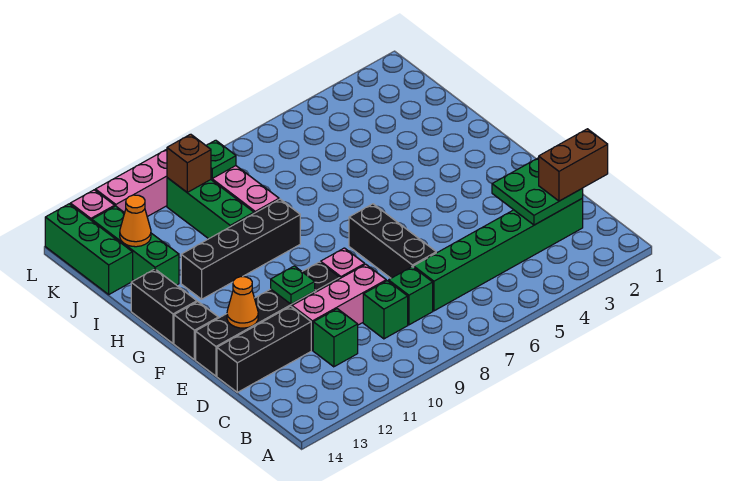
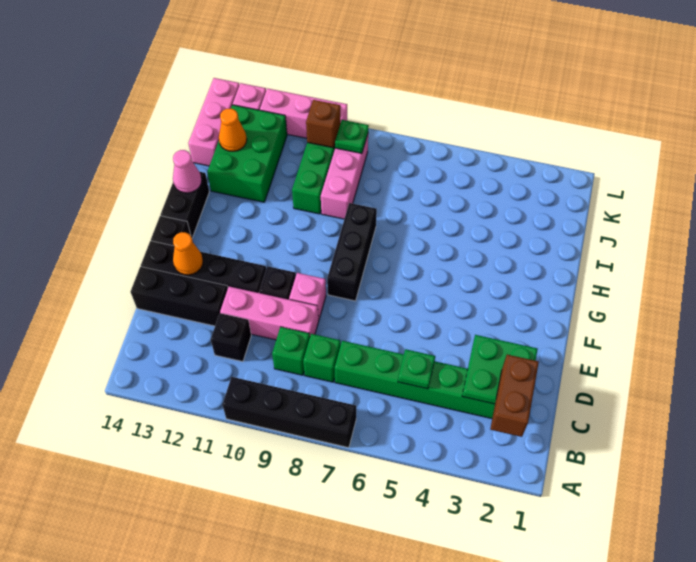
brown 1x2 brick [539,129,608,201] -> brown 1x2 brick turned to [490,355,539,437]
green 1x1 brick [313,309,358,367] -> black 1x1 brick [211,313,251,362]
black 1x3 brick [349,204,436,278] -> black 1x3 brick moved to [327,203,377,301]
green 1x1 plate [271,266,315,304] -> green 1x1 plate moved to [398,349,435,389]
black 1x4 brick [181,199,300,299] -> black 1x4 brick moved to [222,377,356,448]
none -> pink 1x1 cone [173,150,202,193]
green 1x3 brick [92,206,179,285] -> green 2x3 brick [207,105,287,202]
green 1x3 brick [45,204,133,294] -> pink 1x3 brick [188,78,239,166]

